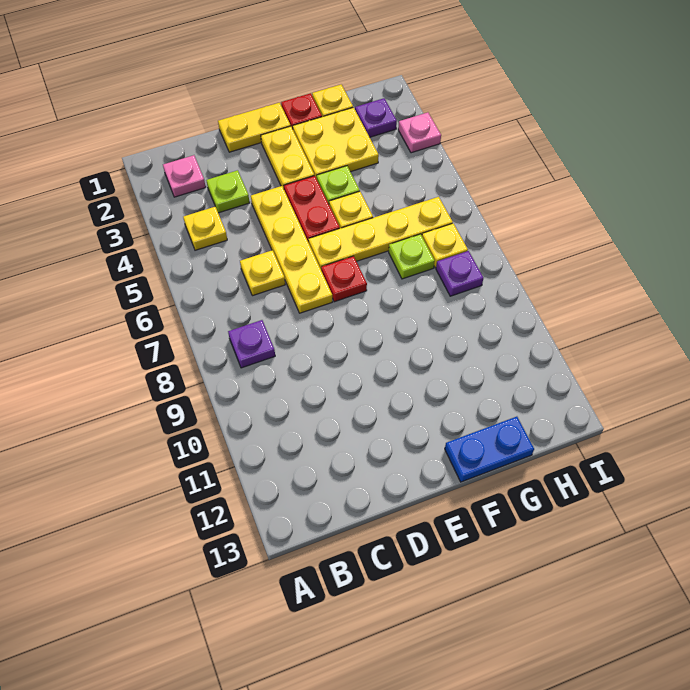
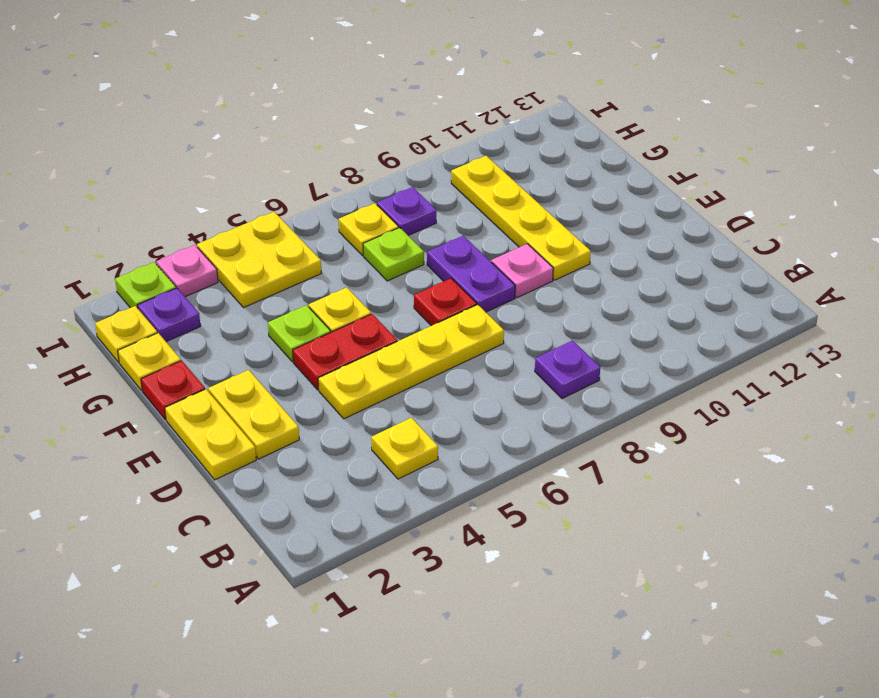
pink 1x1 plate [163,155,206,197] -> pink 1x1 plate moved to [491,244,553,298]
lime 1x1 plate [206,170,250,213] -> lime 1x1 plate moved to [115,262,176,308]
yellow 1x1 plate [240,250,285,296] -> yellow 1x1 plate moved to [95,306,157,362]
yellow 1x2 plate [261,126,314,188] -> yellow 1x2 plate turned to [208,370,299,459]
yellow 1x4 plate [308,197,453,269] -> yellow 1x4 plate moved to [451,156,591,280]
none -> purple 1x2 plate [427,236,515,312]
yellow 2x2 plate [293,107,379,178] -> yellow 2x2 plate moved to [197,212,321,307]
blue 1x2 plate [445,417,534,482] -> none

